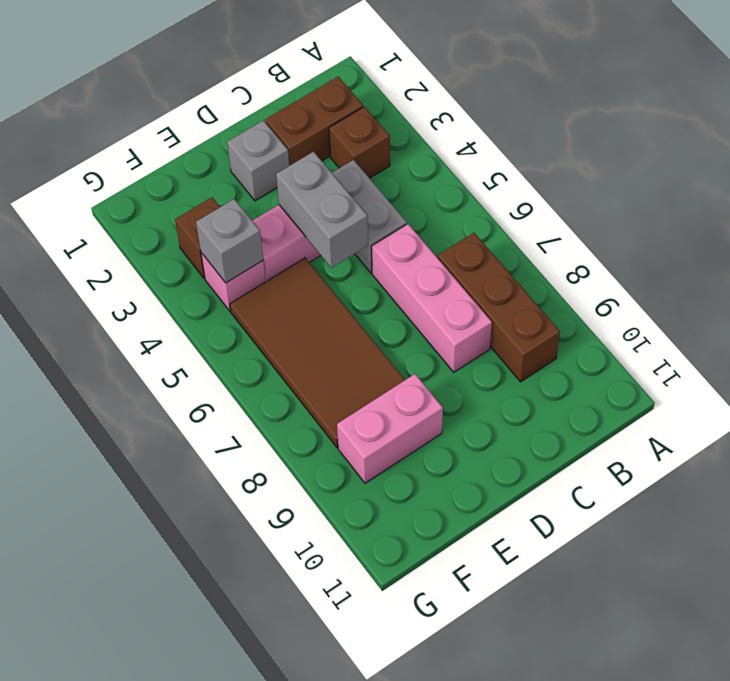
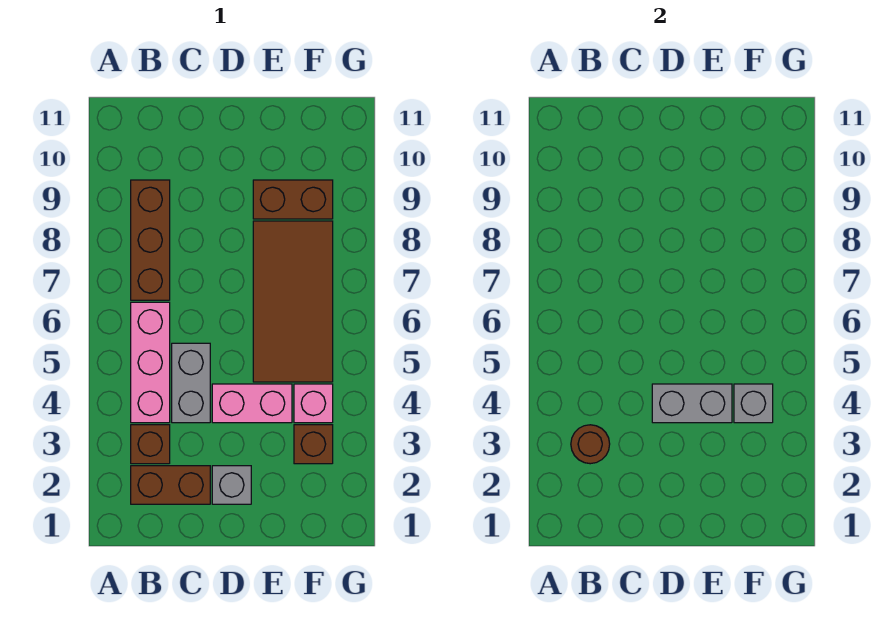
none -> brown 1x1 round brick [571,425,610,464]
pink 1x3 brick [372,224,492,372] -> pink 1x3 brick moved to [131,302,170,423]
grey 1x2 brick [276,152,368,268] -> grey 1x2 brick turned to [652,384,732,423]
pink 1x2 brick [337,374,443,483] -> brown 1x2 brick [253,180,333,219]

